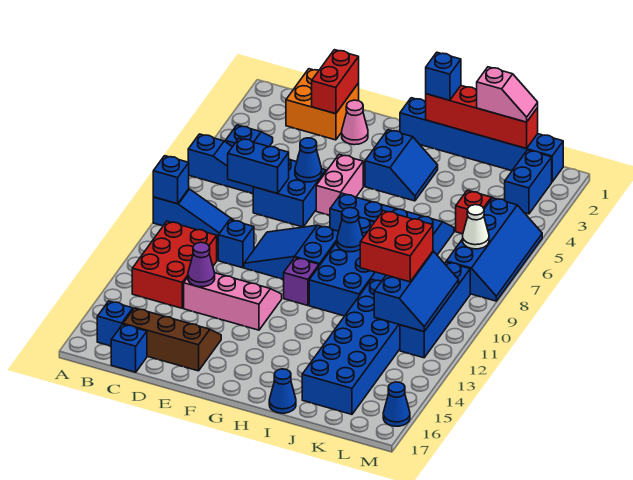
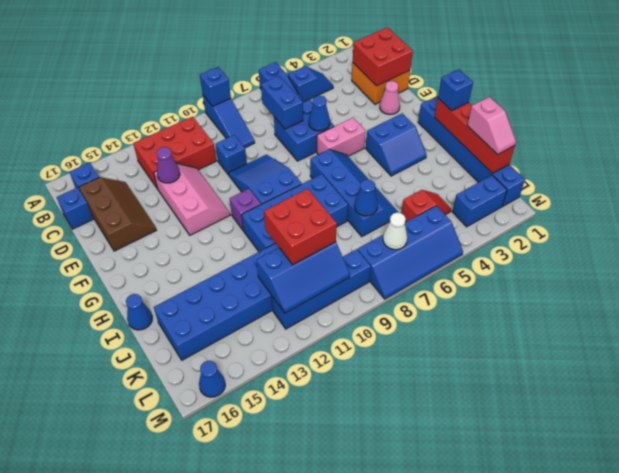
red 1x2 brick [312,50,359,114] -> red 2x2 brick [353,27,413,86]
blue 1x1 cone [337,208,363,252] -> blue 1x1 cone moved to [354,179,378,216]

